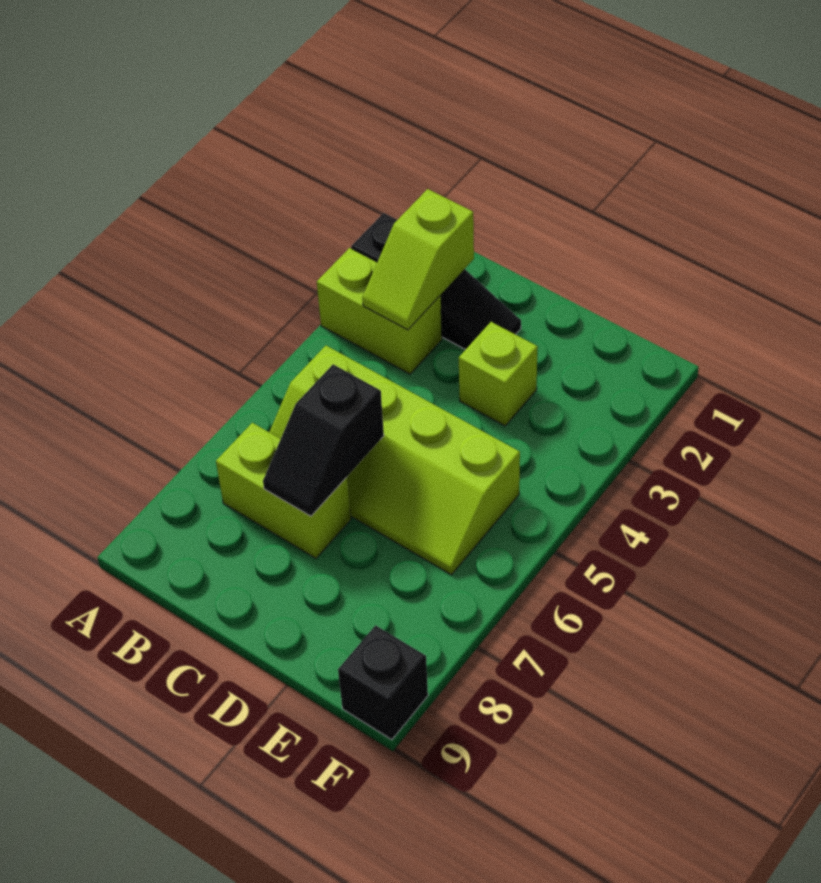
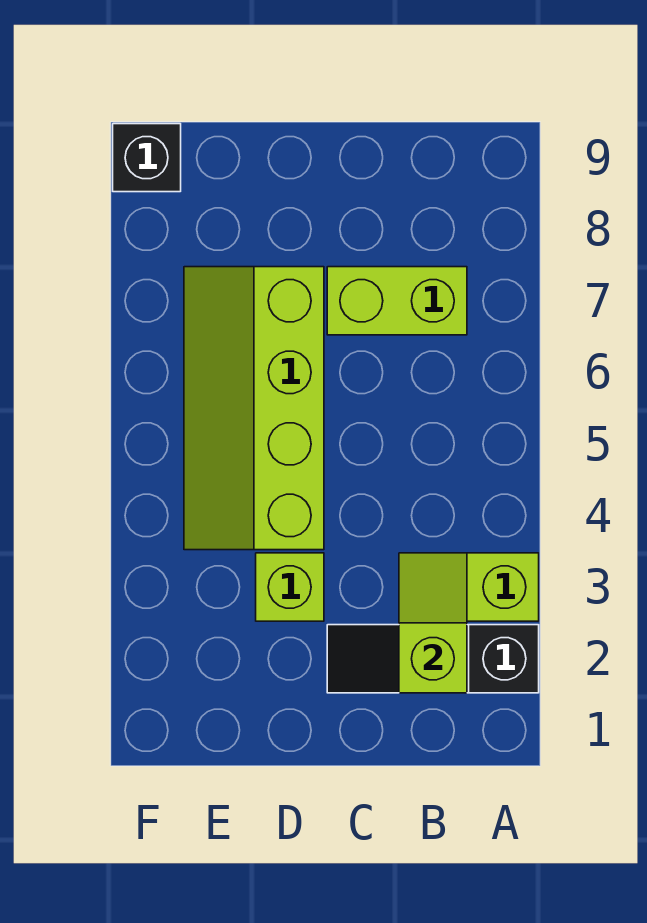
lime 2x4 slope [270,346,520,575] -> lime 2x4 slope turned to [184,267,324,550]
black 1x2 slope [263,364,384,516] -> none

